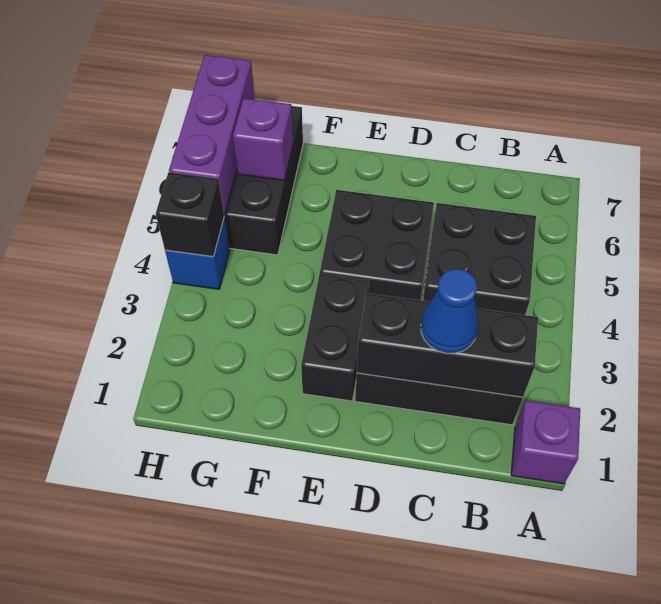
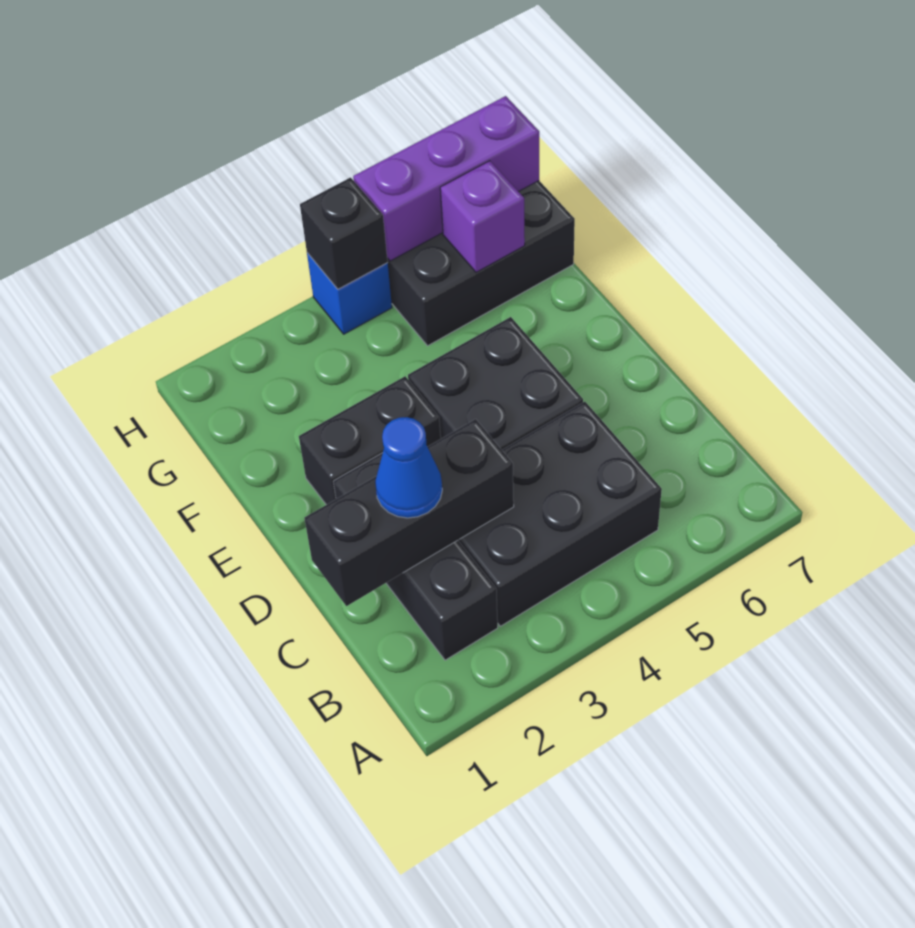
purple 1x1 brick [511,401,580,484] -> none
black 1x3 brick [357,293,538,397] -> black 1x3 brick turned to [304,419,514,606]
black 2x2 brick [423,203,536,315] -> black 2x3 brick [458,402,662,626]

